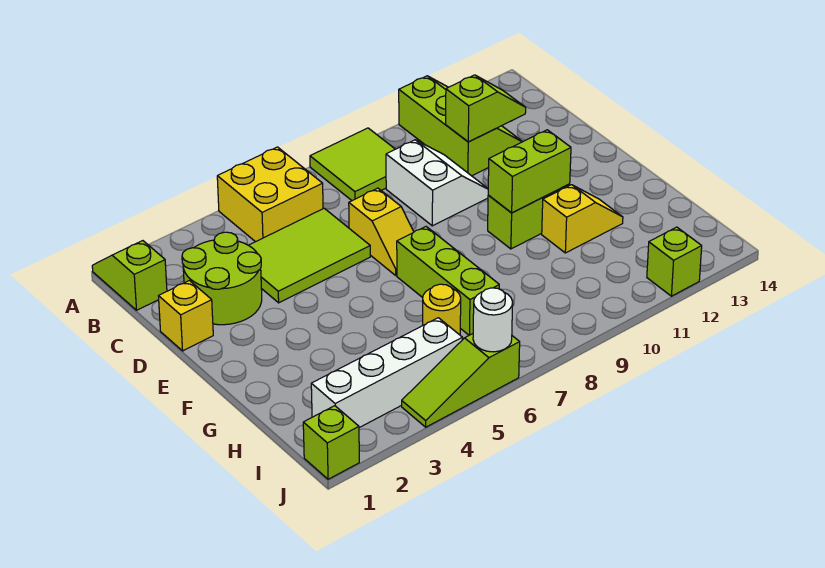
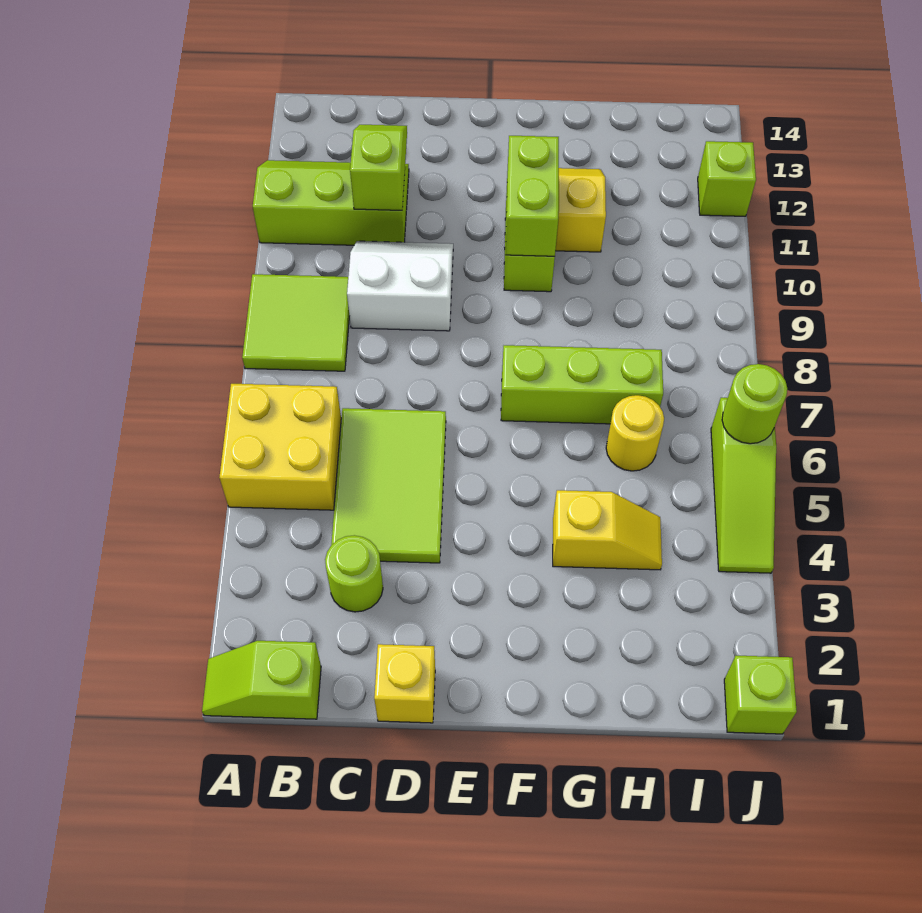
lime 2x2 round brick [182,232,262,325] -> lime 1x1 round brick [325,535,383,612]
yellow 1x2 slope [349,188,414,275] -> yellow 1x2 slope moved to [553,490,662,570]
white 1x4 brick [311,318,463,428] -> none
white 1x1 round brick [473,288,513,352] -> lime 1x1 round brick [722,364,787,444]

